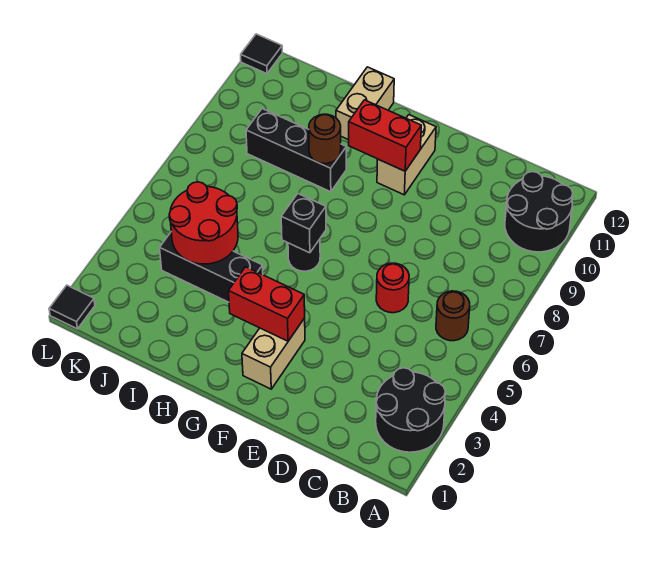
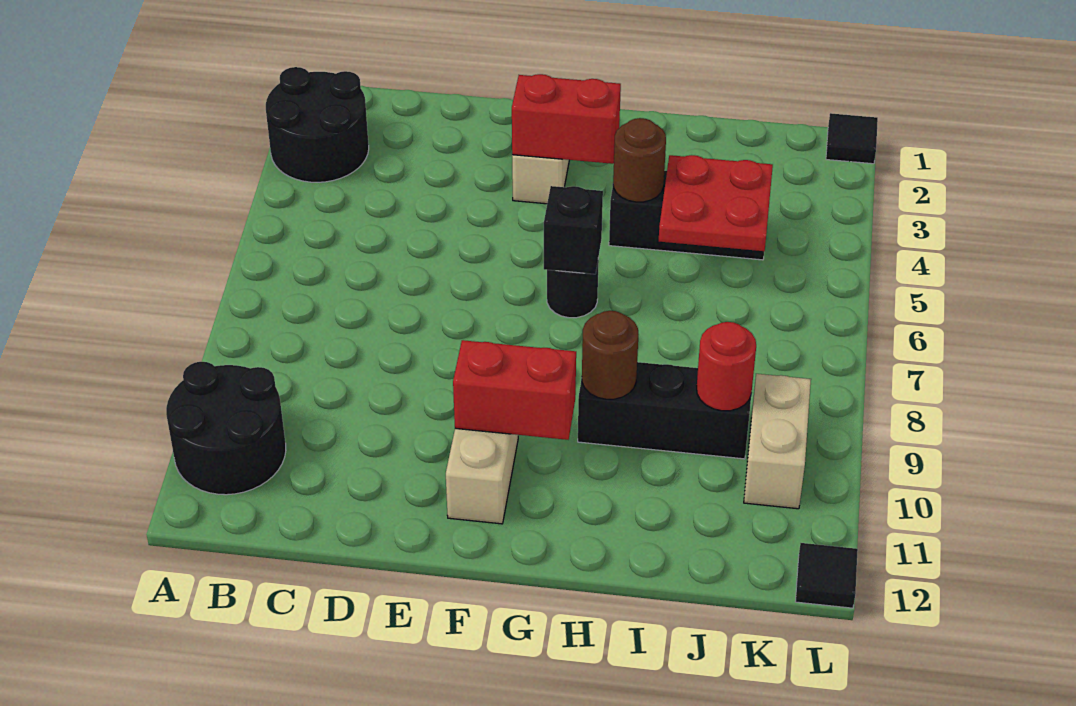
brown 1x1 round brick [436,291,470,341] -> brown 1x1 round brick moved to [613,118,666,202]
red 1x1 round brick [376,263,409,313] -> red 1x1 round brick moved to [697,322,756,411]
tan 1x2 brick [336,67,394,140] -> tan 1x2 brick moved to [744,374,811,509]
red 2x2 round brick [169,182,238,264] -> red 2x2 plate [659,155,773,251]

